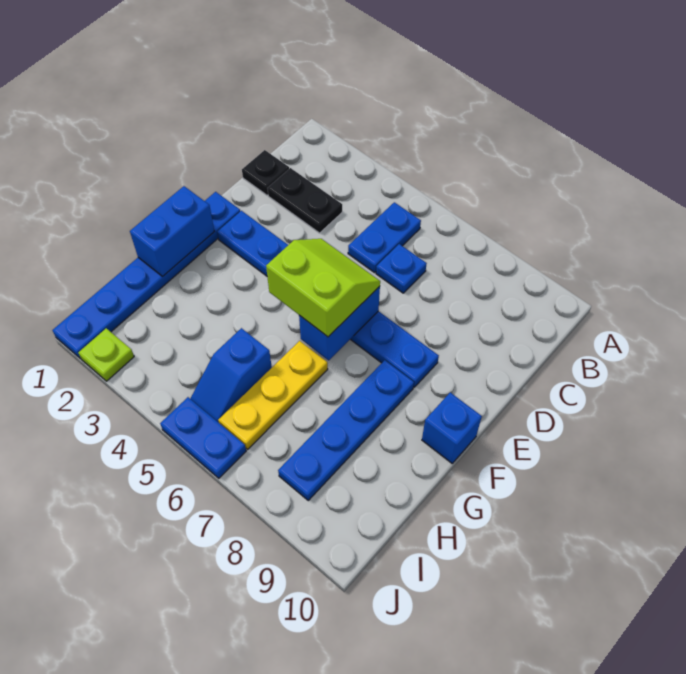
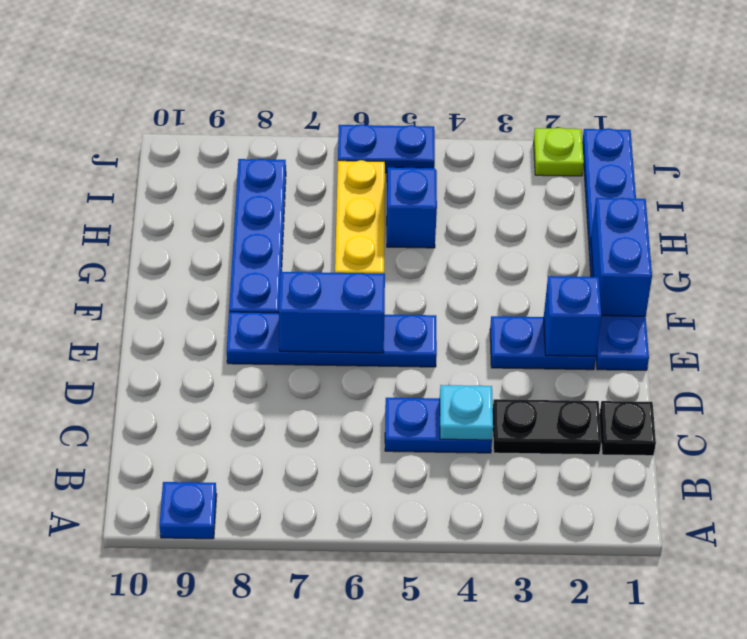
blue 1x2 plate [348,202,421,273] -> blue 1x2 plate turned to [385,398,492,453]
none -> cyan 1x1 plate [440,385,493,440]
blue 1x1 plate [376,244,427,293] -> blue 1x1 plate moved to [160,482,217,539]
lime 2x2 slope [266,239,380,337] -> none
blue 1x2 brick [299,286,380,360] -> blue 1x2 brick turned to [279,272,385,353]
blue 1x1 brick [422,393,482,463] -> blue 1x1 brick moved to [544,276,601,356]

